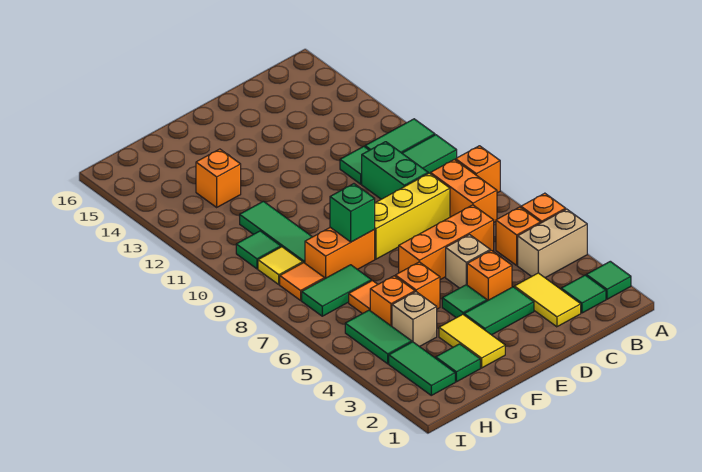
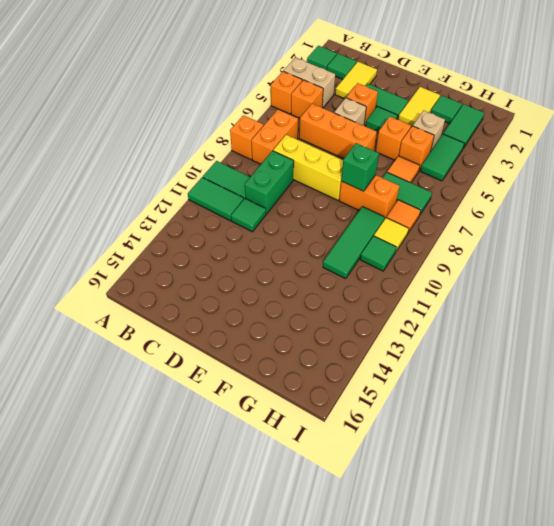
orange 1x1 brick [196,149,241,207] -> none

